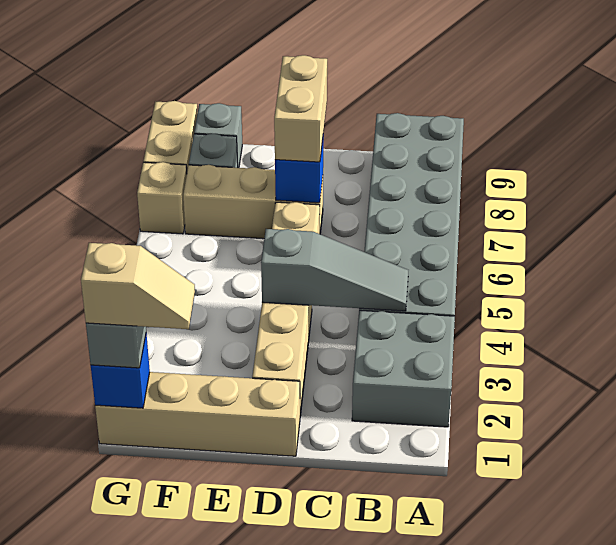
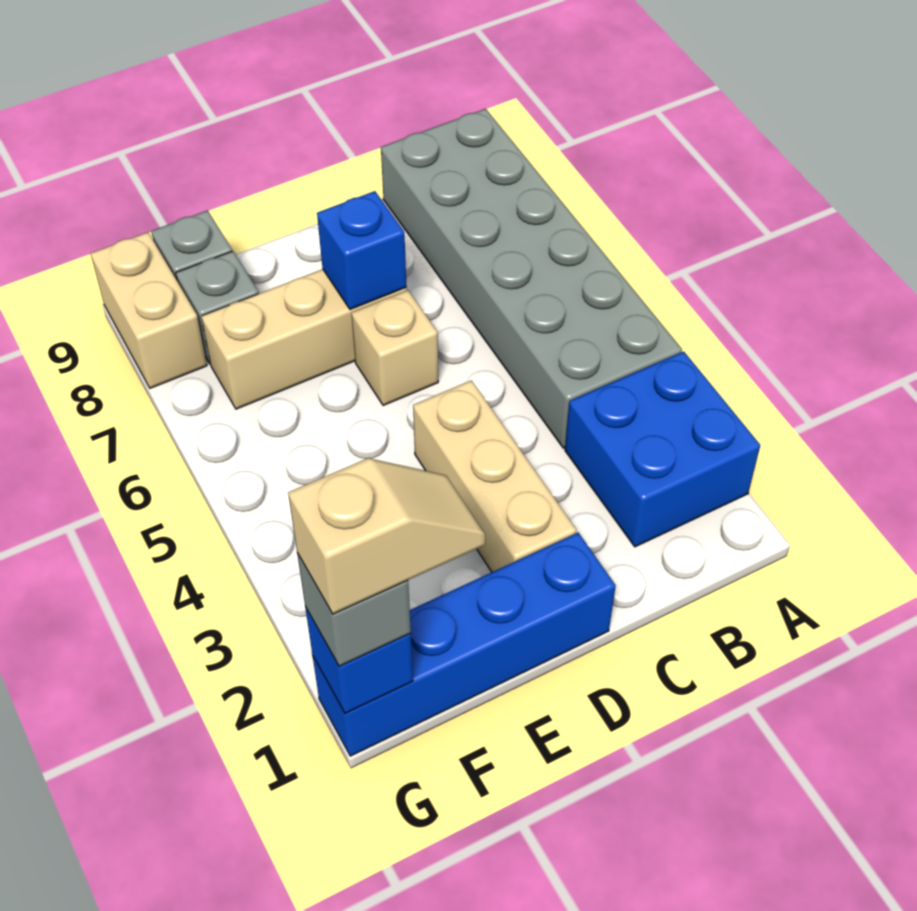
grey 2x2 brick [352,310,455,427] -> blue 2x2 brick [565,352,760,547]
grey 1x3 slope [261,229,408,311] -> none
tan 1x4 brick [95,372,300,456] -> blue 1x4 brick [313,533,616,756]
tan 1x2 brick [274,55,327,162] -> none
tan 1x1 brick [137,162,187,234] -> none

